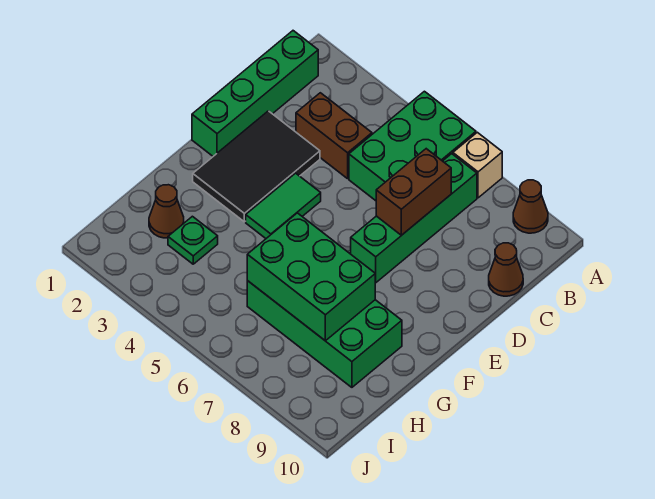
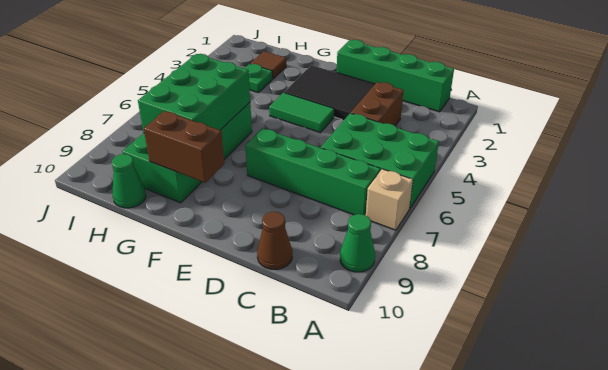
brown 1x1 cone [513,180,548,233] -> green 1x1 cone [340,214,375,272]
brown 1x2 brick [376,149,451,235] -> brown 1x2 brick moved to [144,111,224,183]
brown 1x1 cone [149,185,184,238] -> brown 1x1 tile [250,51,286,79]
none -> green 1x1 cone [112,154,146,208]

